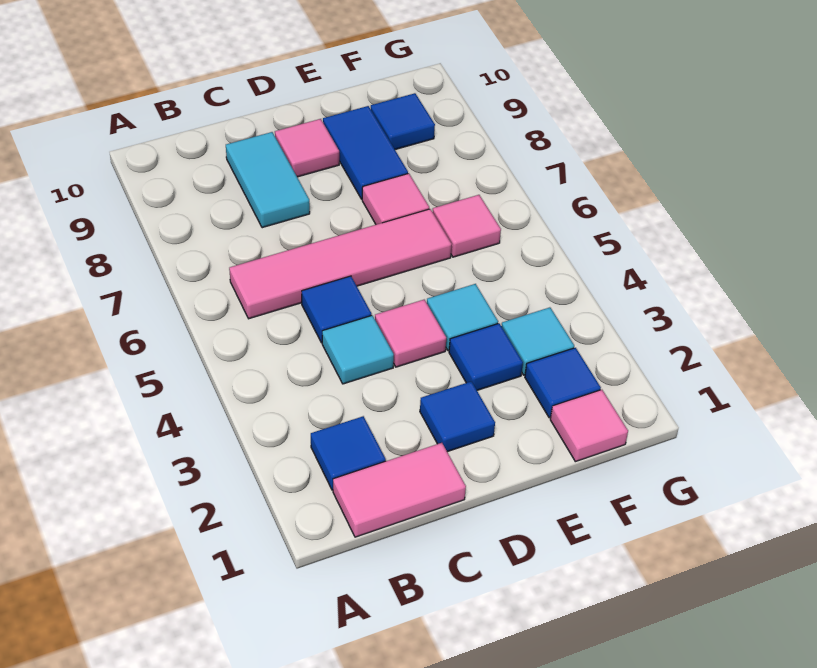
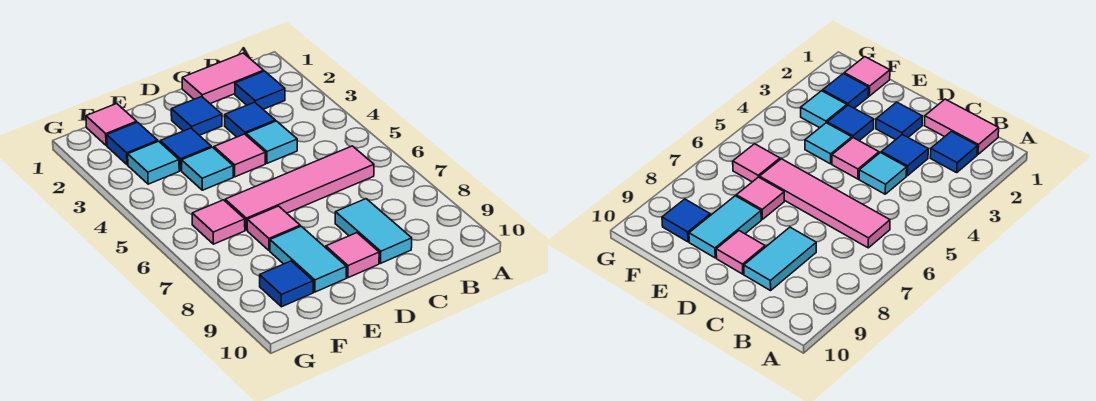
blue 1x1 tile [302,276,372,343] -> blue 1x1 tile moved to [225,102,275,137]
blue 1x2 tile [323,106,408,199] -> cyan 1x2 tile [270,226,346,292]

